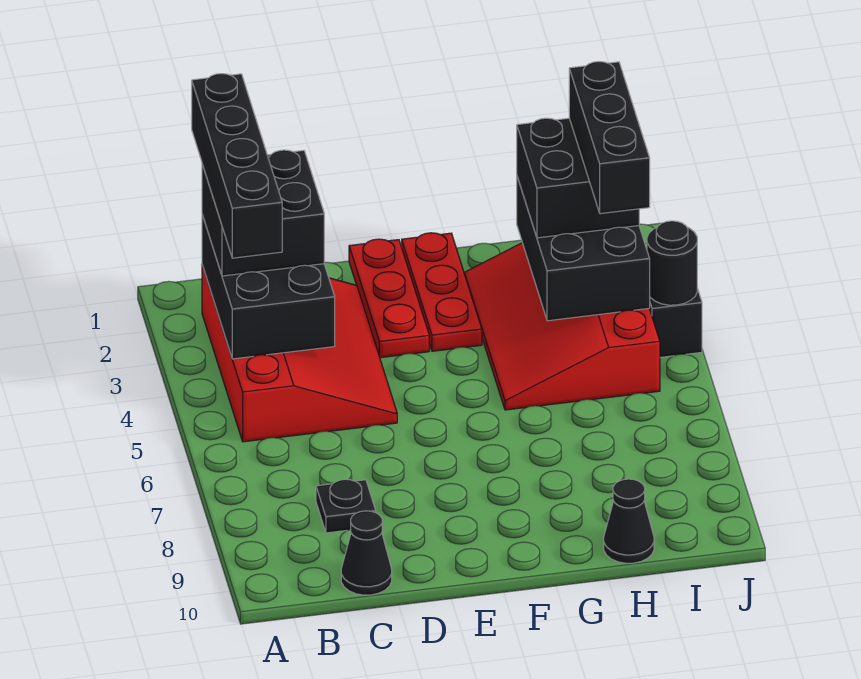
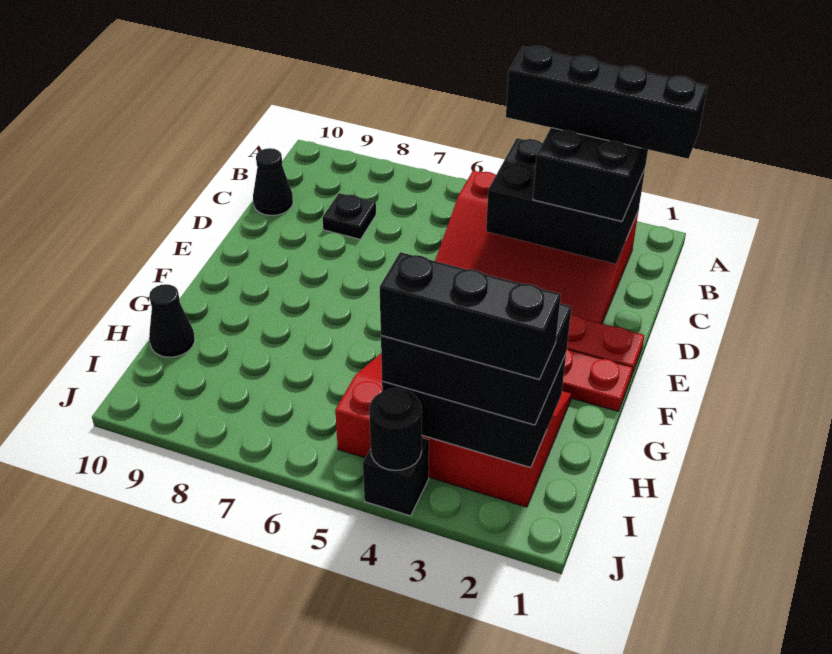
black 2x2 brick [517,118,639,238] -> black 2x3 brick [381,304,572,425]

